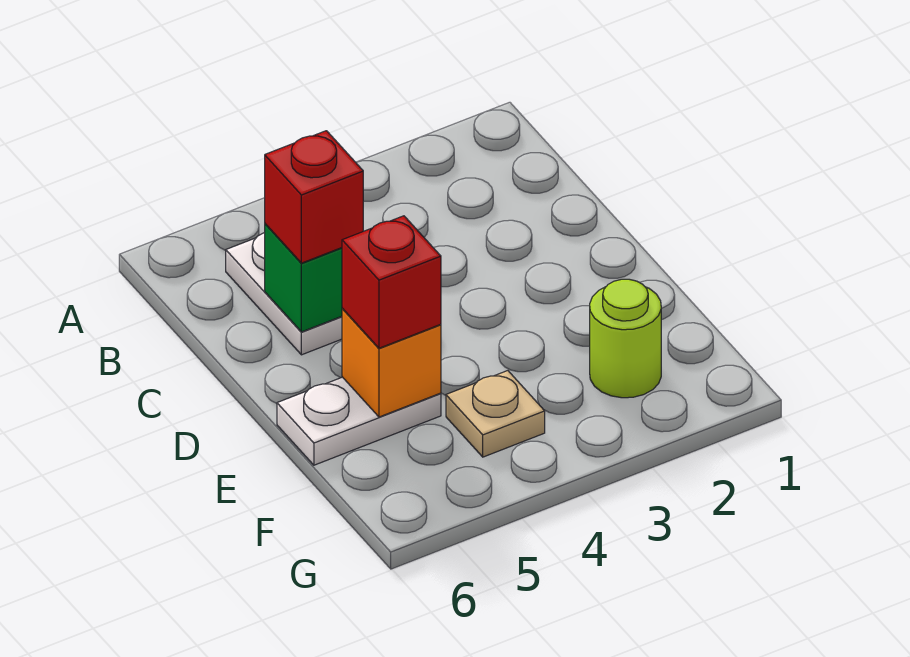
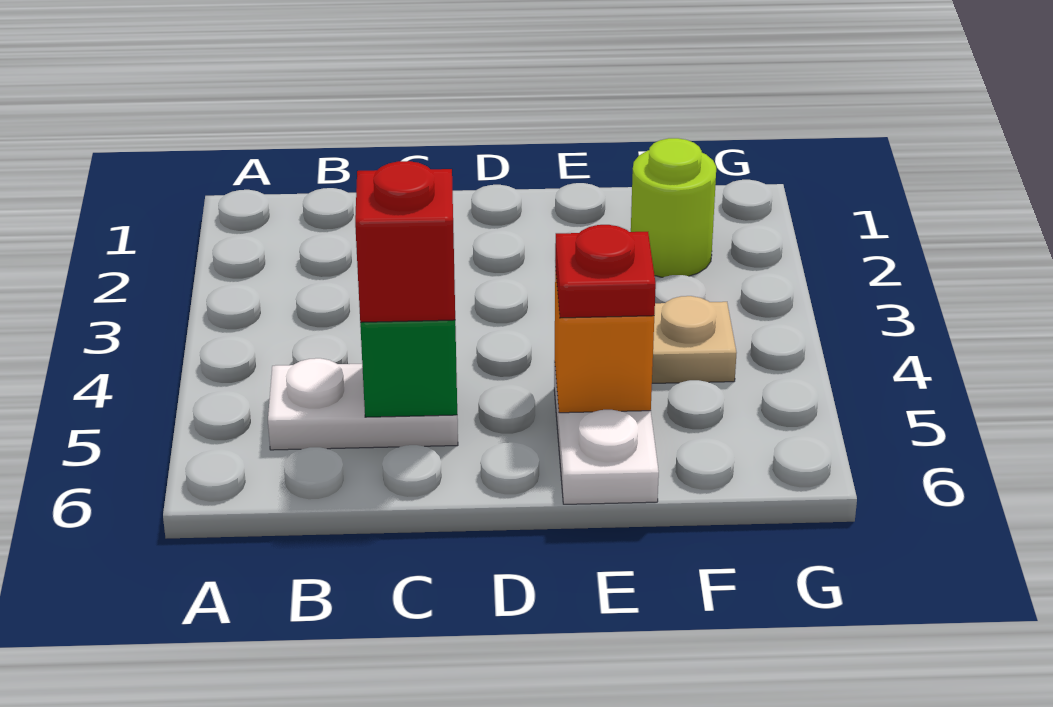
red 1x1 brick [342,216,441,348] -> red 1x1 plate [555,225,656,318]

